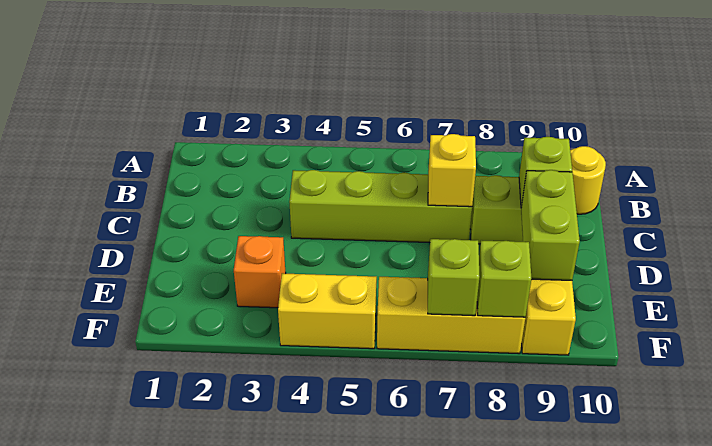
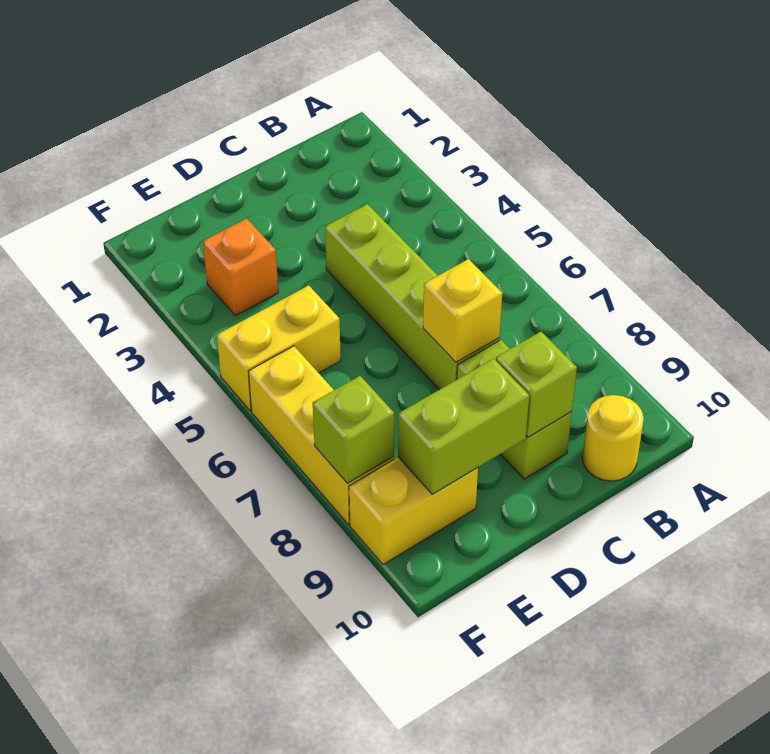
yellow 1x2 brick [278,273,377,349] -> yellow 1x2 brick turned to [217,285,341,411]
lime 1x1 brick [428,239,480,316] -> none

